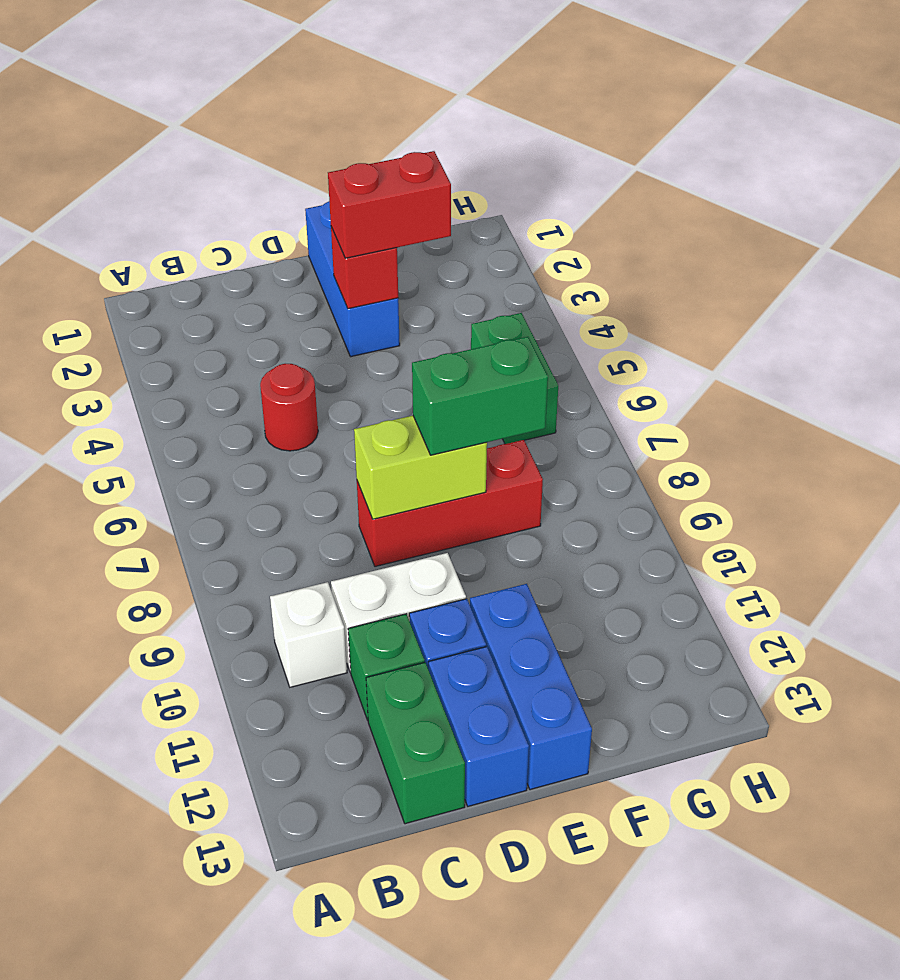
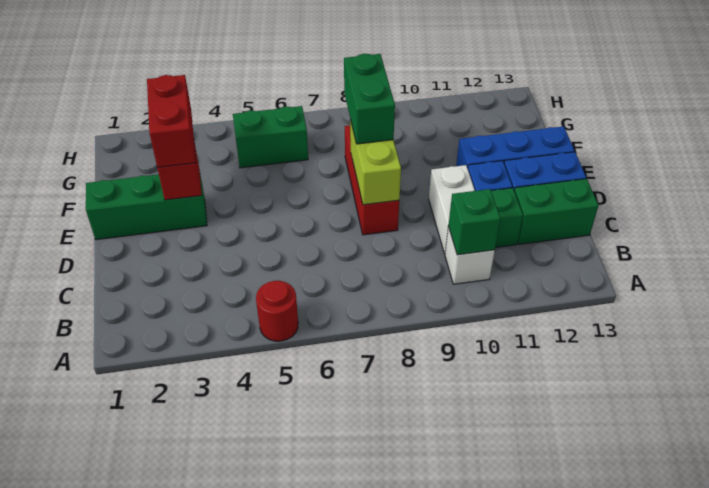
none -> green 1x1 brick [448,189,500,255]
red 1x1 round brick [260,364,318,451] -> red 1x1 round brick moved to [256,281,298,341]
blue 1x3 brick [305,202,400,357] -> green 1x3 brick [86,174,207,240]

